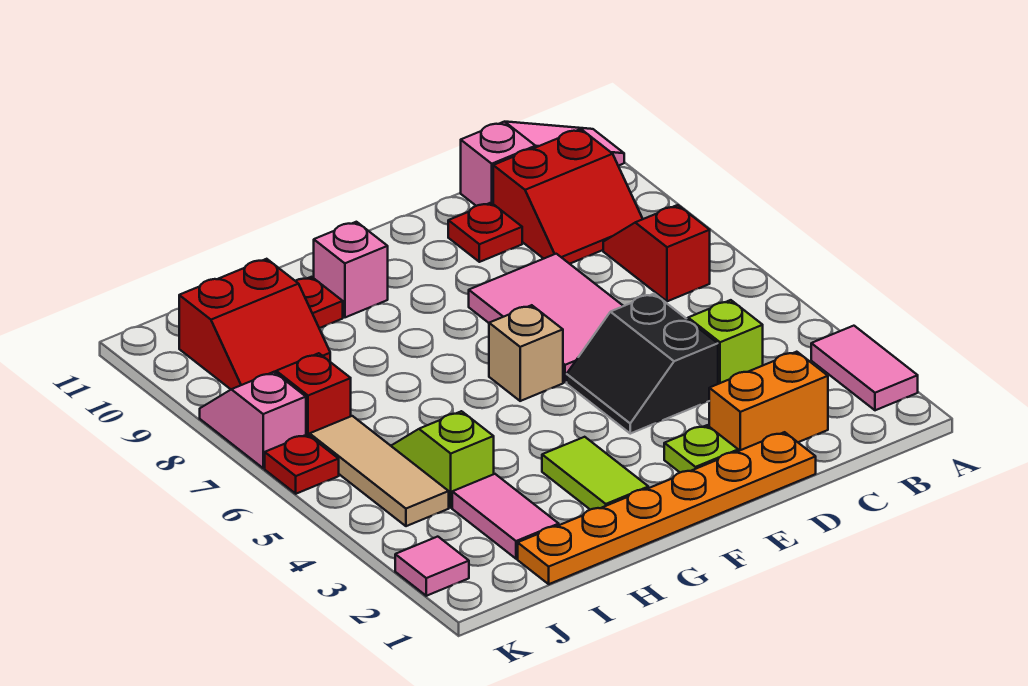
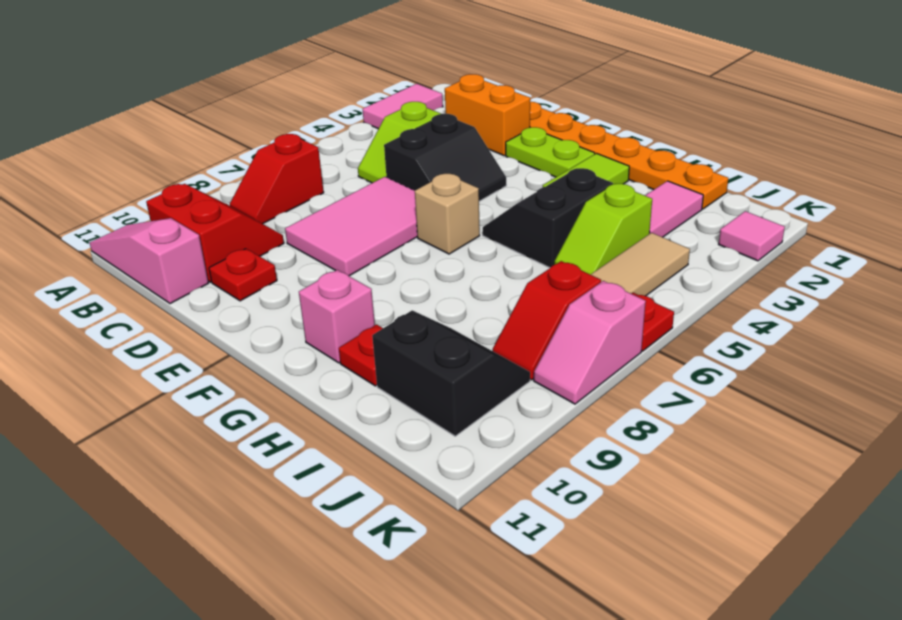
lime 1x1 plate [664,425,738,472] -> lime 1x2 plate [506,127,595,177]
none -> black 2x2 slope [483,168,613,268]
red 2x2 slope [179,259,330,389] -> black 2x2 slope [372,310,530,436]

